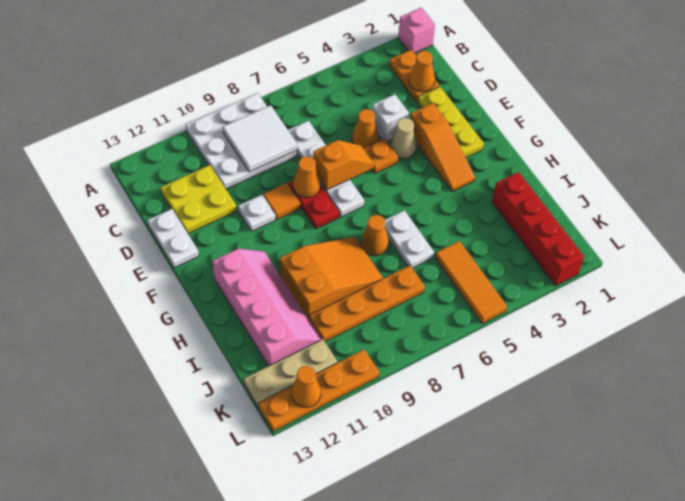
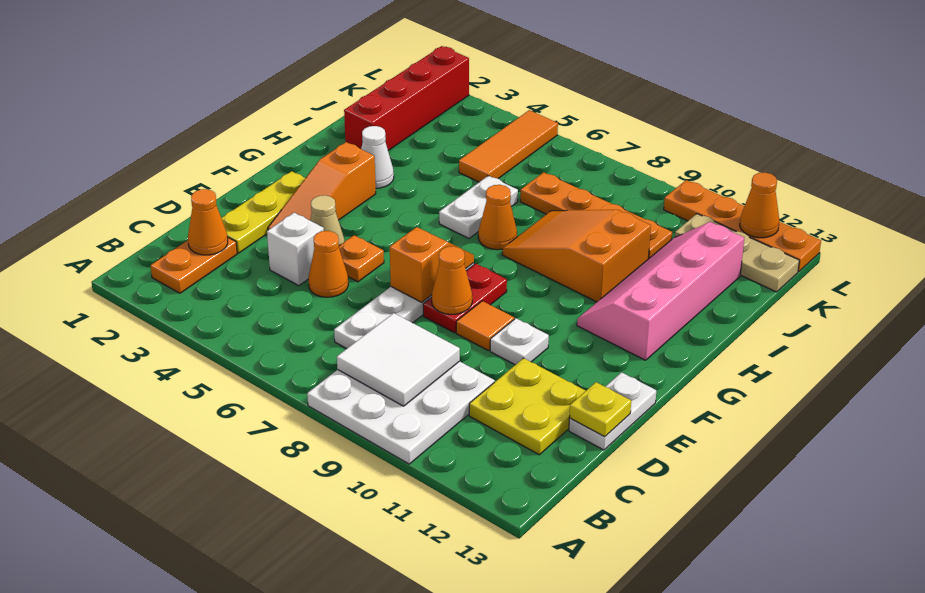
pink 1x1 brick [398,8,435,53] -> none
none -> yellow 1x1 plate [569,382,631,437]
orange 1x3 slope [410,103,475,191] -> orange 1x3 slope turned to [268,142,376,230]
orange 1x2 slope [313,140,374,190] -> orange 1x2 slope turned to [390,227,474,302]
none -> white 1x1 cone [361,126,394,188]

